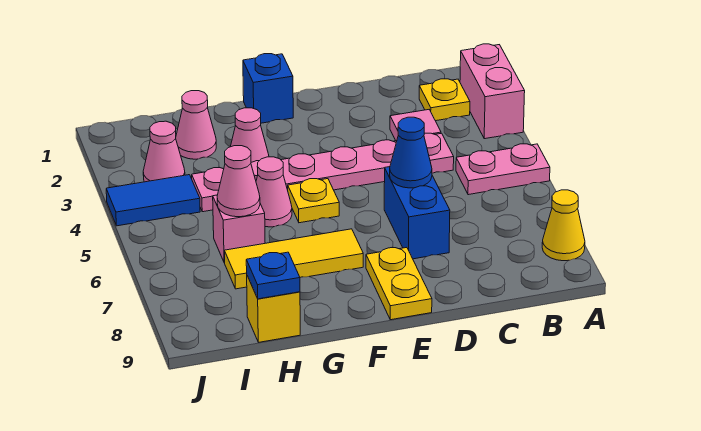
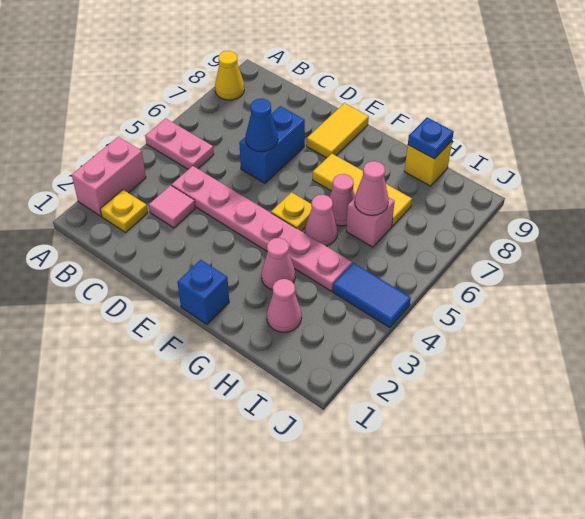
yellow 1x2 plate [366,248,432,320] -> yellow 1x2 tile [307,103,369,158]
pink 1x1 cone [143,121,185,182] -> pink 1x1 cone moved to [330,174,355,226]

